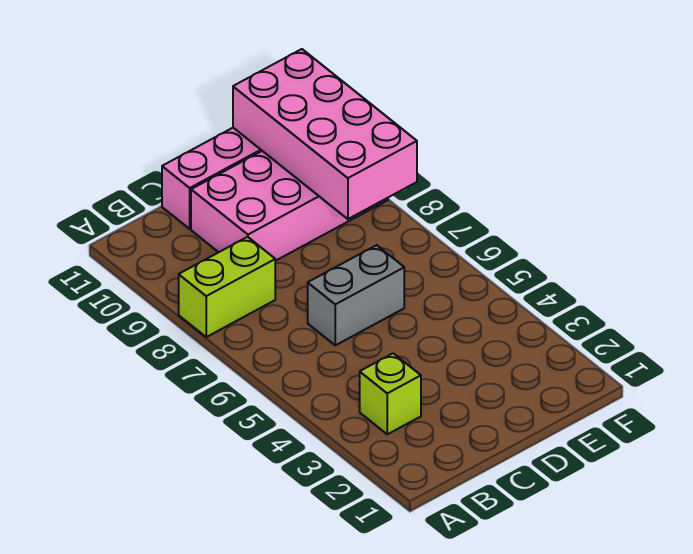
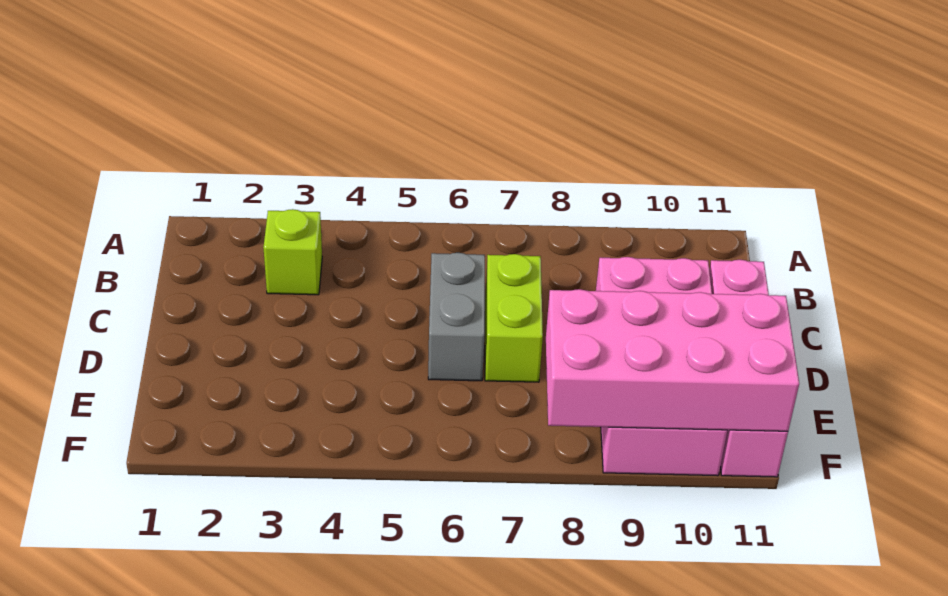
lime 1x2 brick [179,237,275,337] -> lime 1x2 brick moved to [485,254,543,382]

